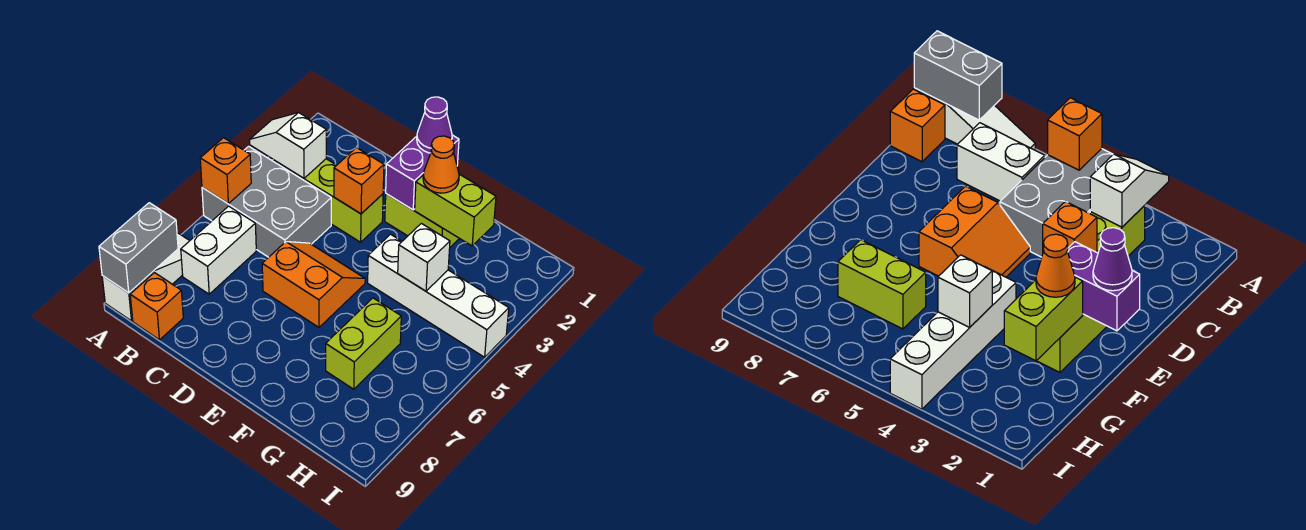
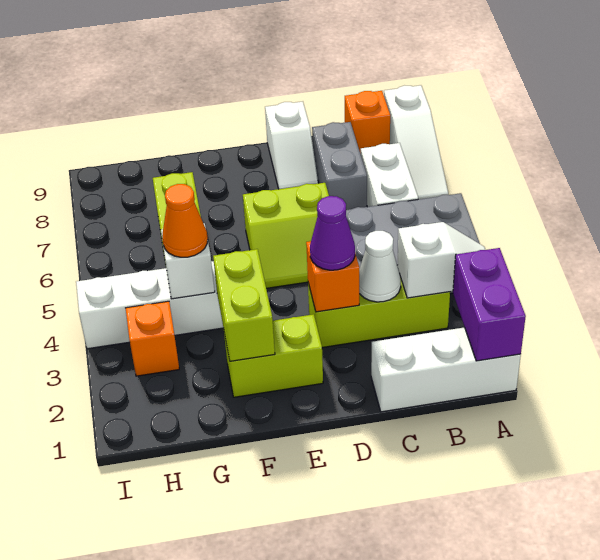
none -> white 1x3 brick [371,327,521,412]
orange 1x1 brick [200,138,251,204] -> orange 1x1 brick moved to [126,301,179,376]
grey 1x2 brick [99,203,178,293] -> grey 1x2 brick moved to [312,122,367,210]
none -> white 1x1 cone [359,231,401,302]
orange 2x2 slope [262,242,365,327] -> lime 2x2 slope [243,183,329,288]
none -> white 1x2 slope [265,102,318,189]
purple 1x2 brick [386,135,459,210] -> purple 1x2 brick moved to [453,248,526,361]
purple 1x1 cone [417,97,452,153] -> purple 1x1 cone moved to [310,196,355,270]
lime 1x2 brick [415,174,496,246] -> lime 1x2 brick turned to [213,249,275,361]
orange 1x1 cone [423,136,459,193] -> orange 1x1 cone moved to [162,184,208,257]

